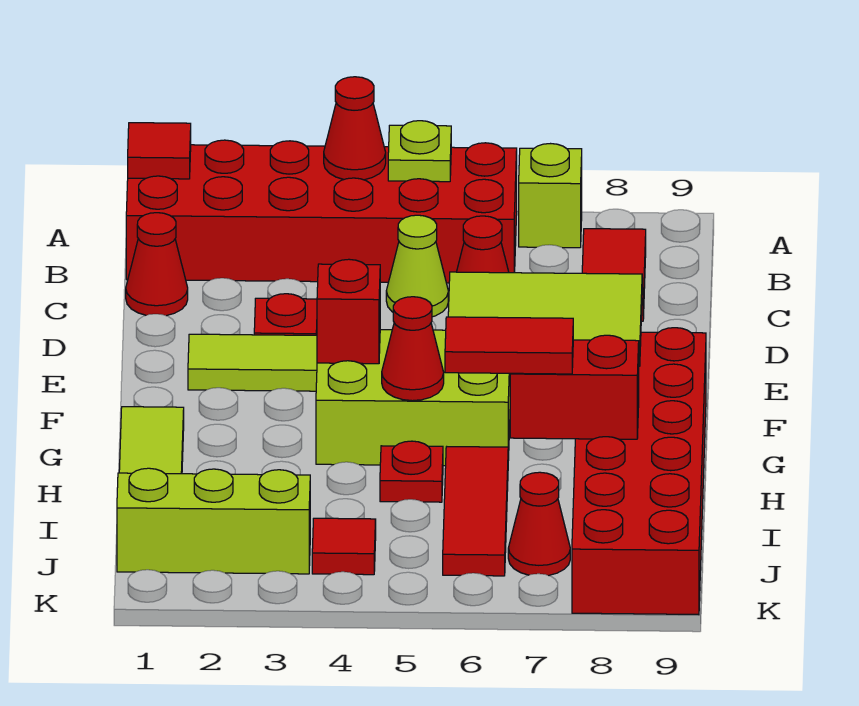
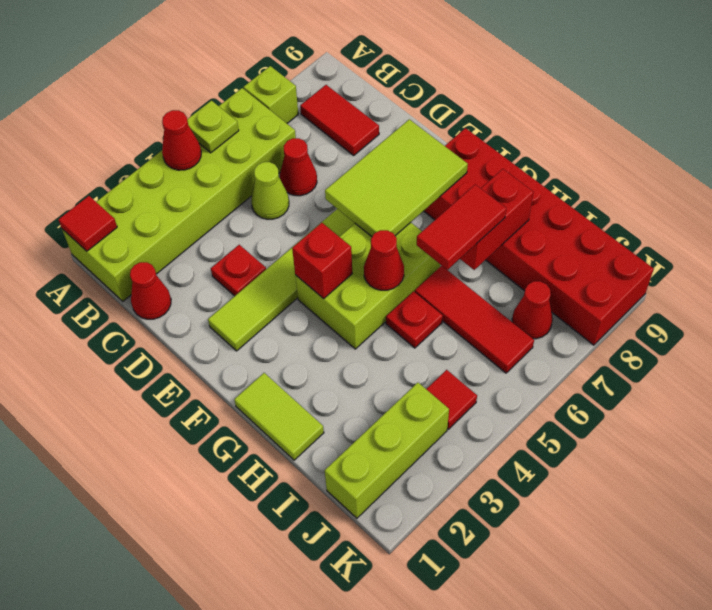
red 2x6 brick [126,140,517,283] -> lime 2x6 brick [62,88,296,301]

